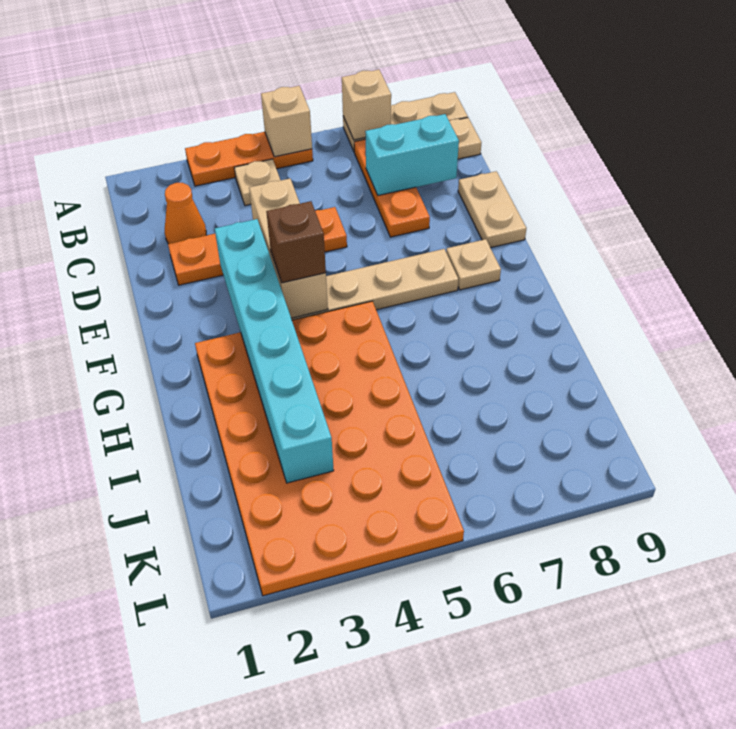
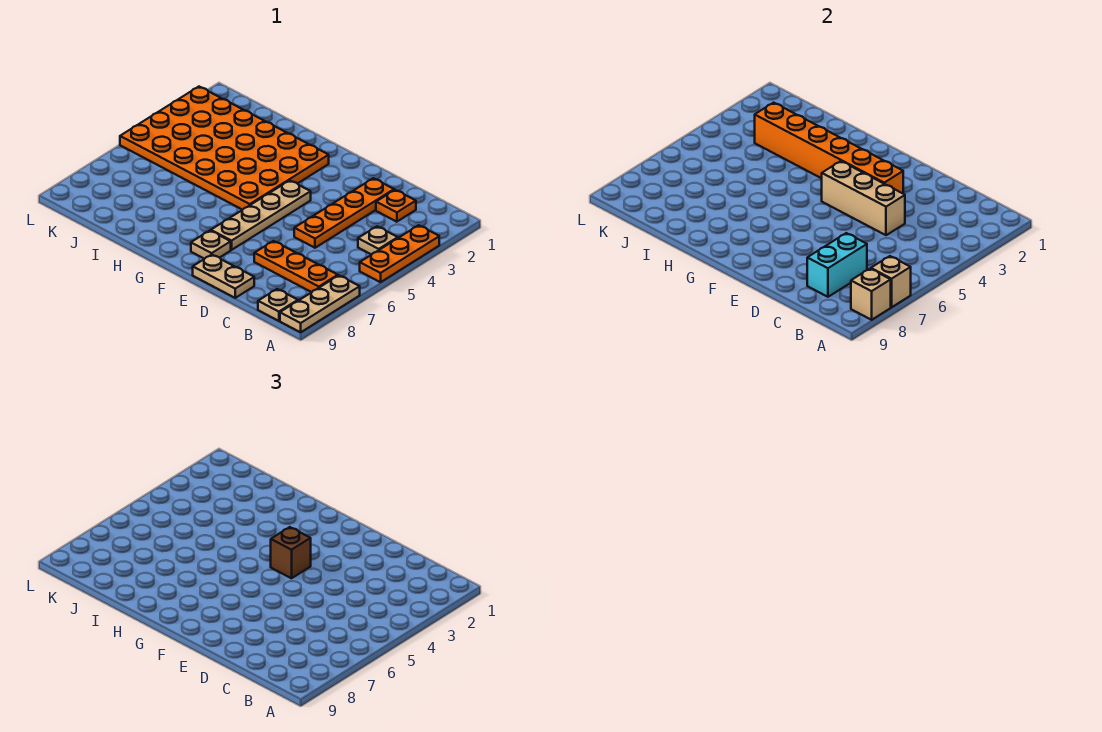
tan 1x1 brick [261,86,312,157] -> tan 1x1 brick moved to [851,269,891,320]
orange 1x1 cone [165,183,206,244] -> orange 1x1 plate [376,190,416,222]
cyan 1x6 brick [215,219,334,483] -> orange 1x6 brick [755,103,903,193]

